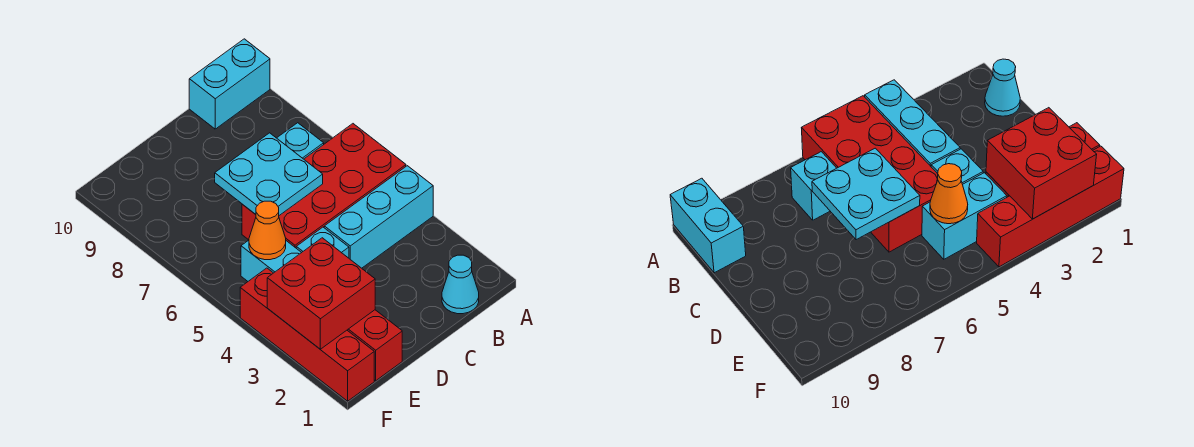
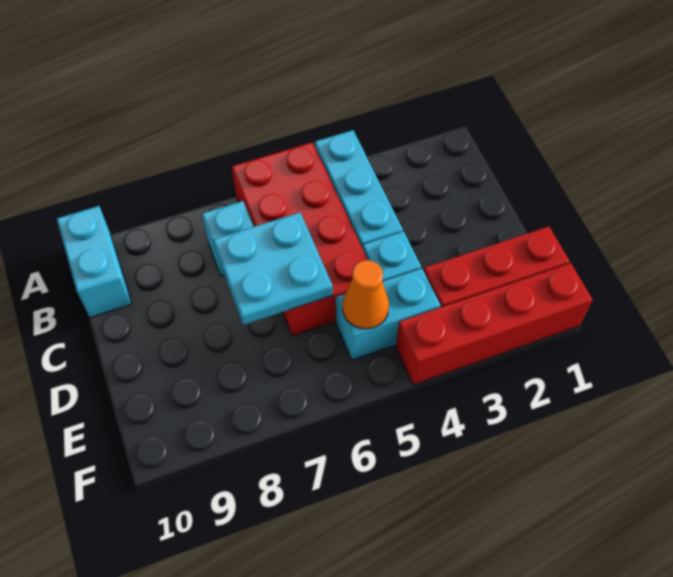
cyan 1x1 cone [442,255,479,314] -> none
red 2x2 brick [267,238,375,349] -> none

